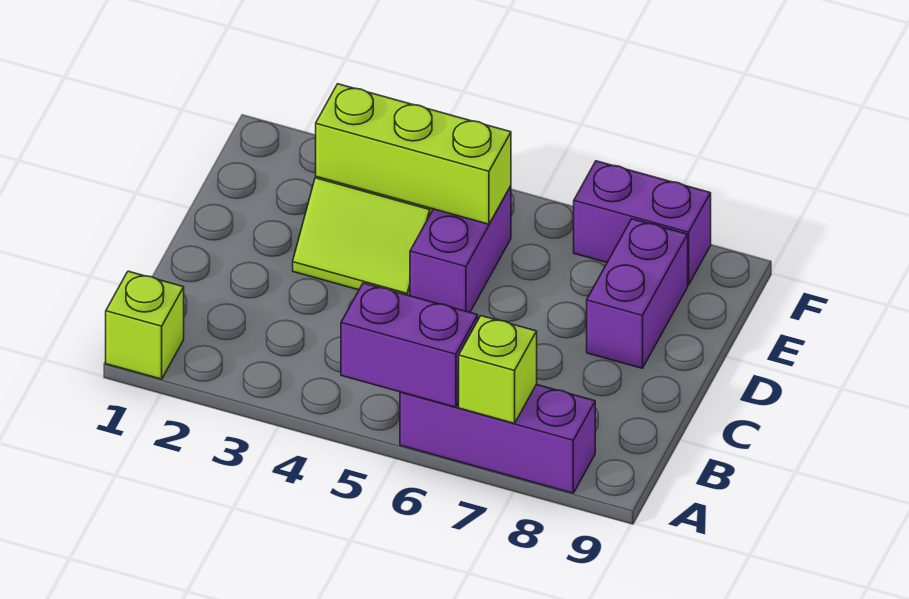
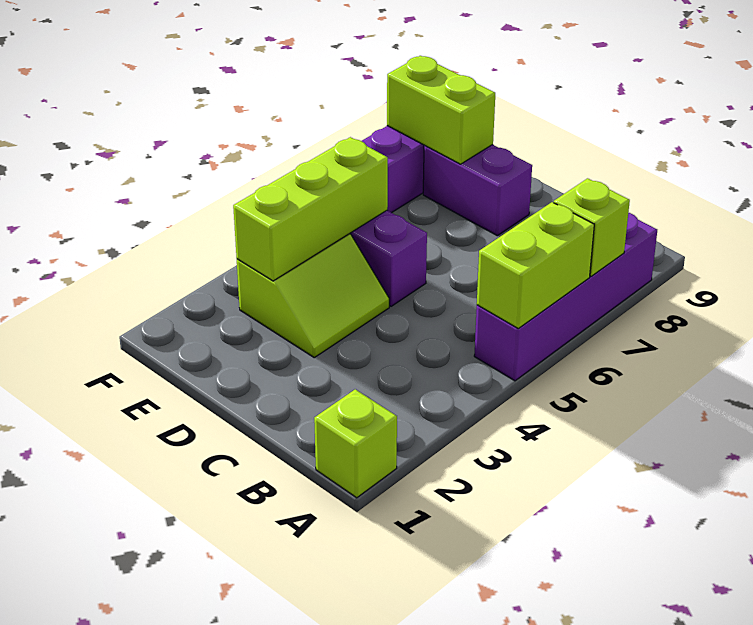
purple 1x2 brick [341,283,478,407] -> lime 1x2 brick [477,202,594,328]
purple 1x3 brick [400,384,595,493] -> purple 1x4 brick [474,212,657,381]
none -> lime 1x2 brick [387,56,495,164]

